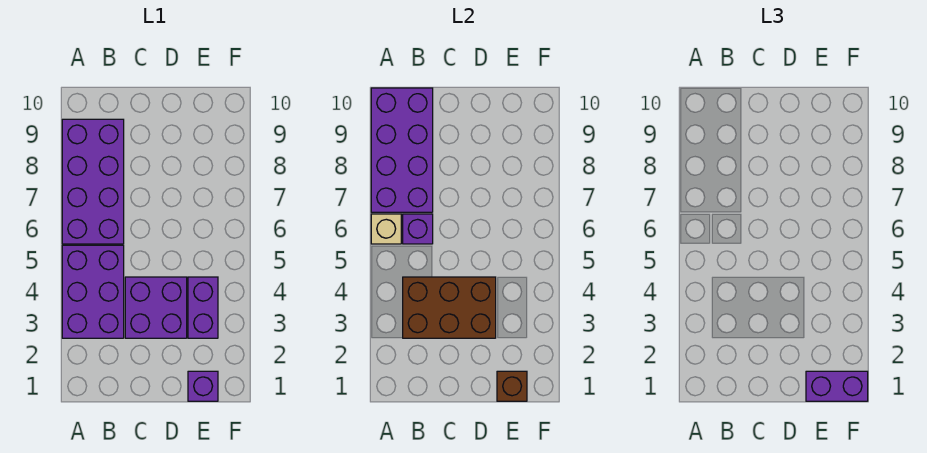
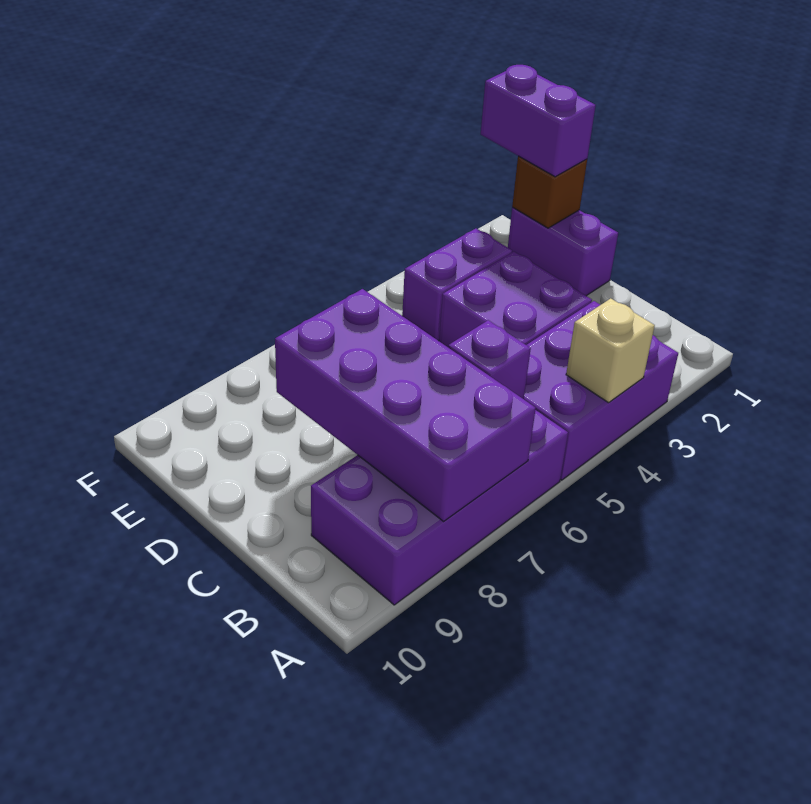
tan 1x1 brick [371,214,401,244] -> tan 1x1 brick moved to [566,298,655,403]
purple 2x4 brick [371,88,433,212] -> purple 2x4 brick turned to [275,289,536,521]
brown 2x3 brick [403,277,496,338] -> none
purple 1x1 brick [188,371,218,401] -> purple 1x2 brick [508,207,618,296]

